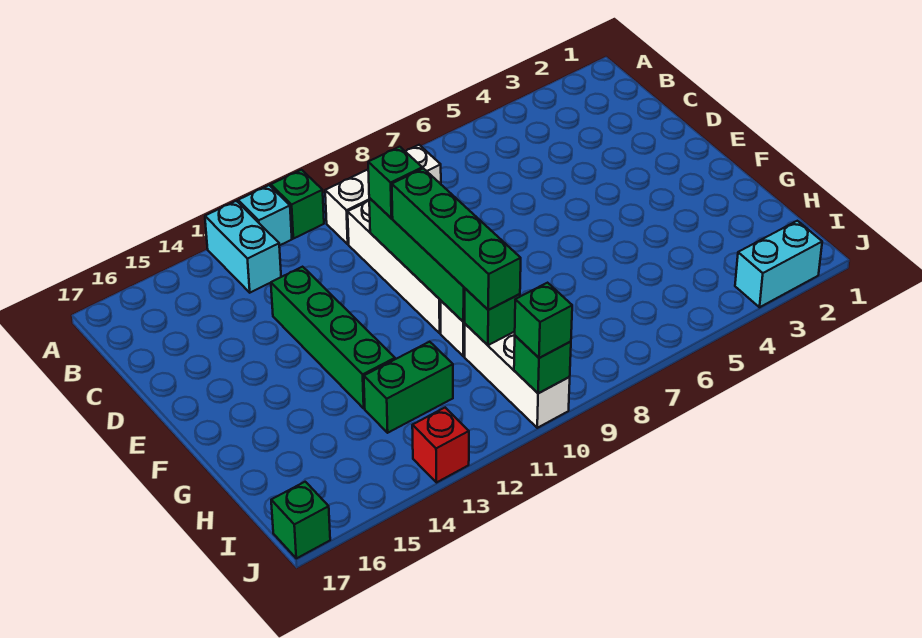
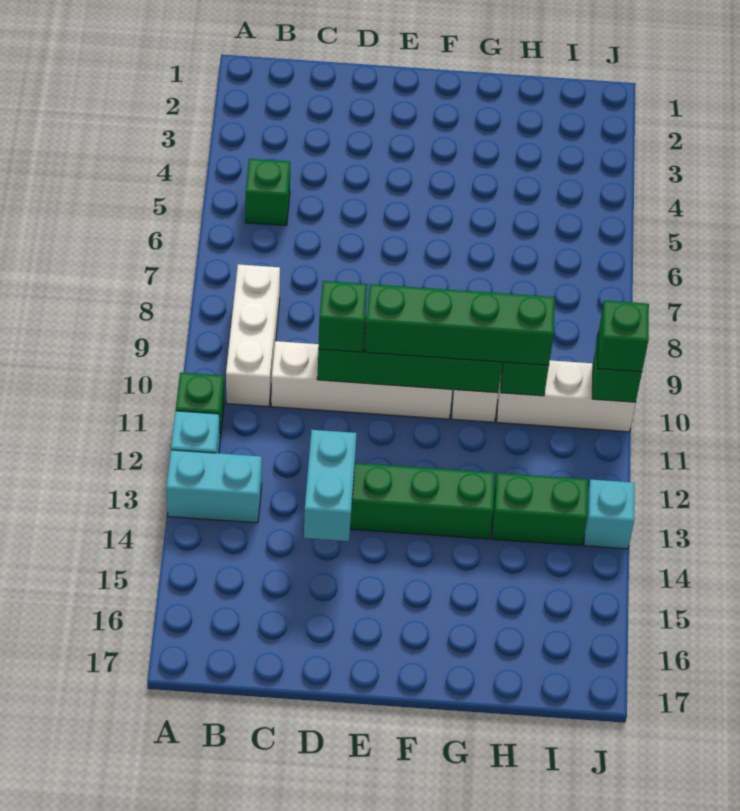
green 1x2 brick [364,342,453,433] -> green 1x2 brick turned to [492,473,588,546]
cyan 1x2 brick [735,221,822,307] -> cyan 1x2 brick moved to [304,430,357,541]
red 1x1 brick [412,408,469,483] -> cyan 1x1 brick [584,480,635,549]
green 1x1 brick [271,482,330,558] -> green 1x1 brick moved to [246,159,290,226]

